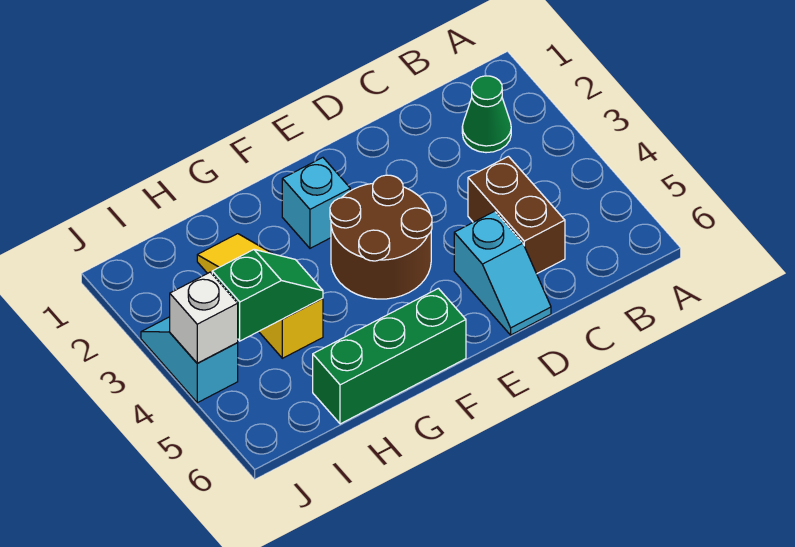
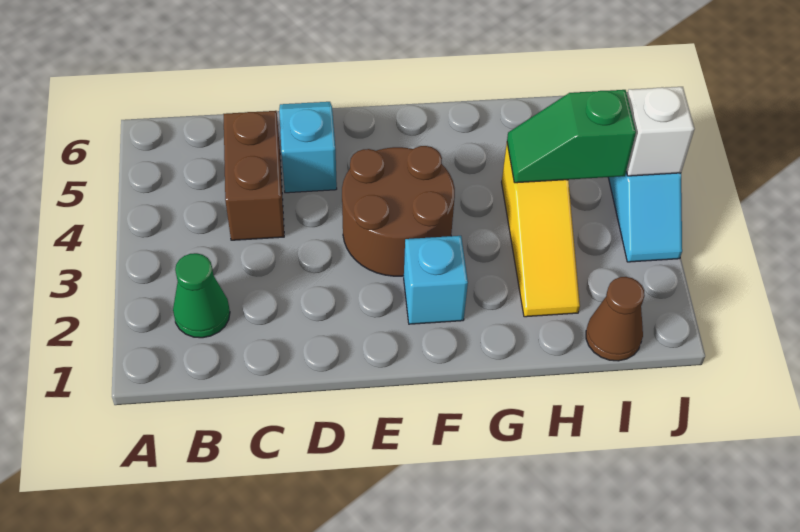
green 1x3 brick [313,288,466,424] -> none
none -> brown 1x1 cone [586,277,645,361]

